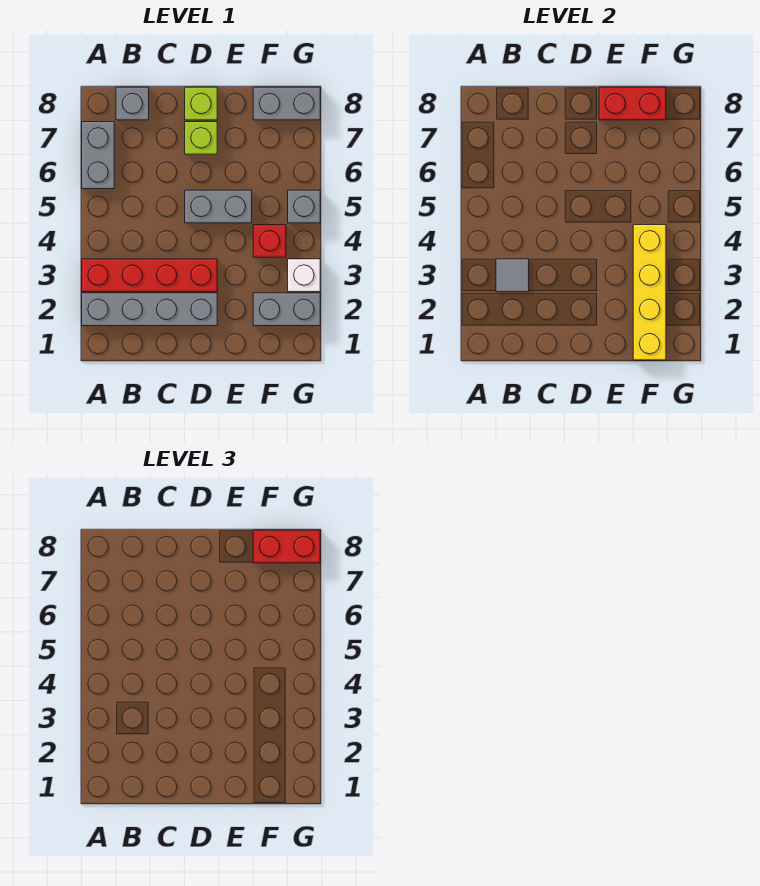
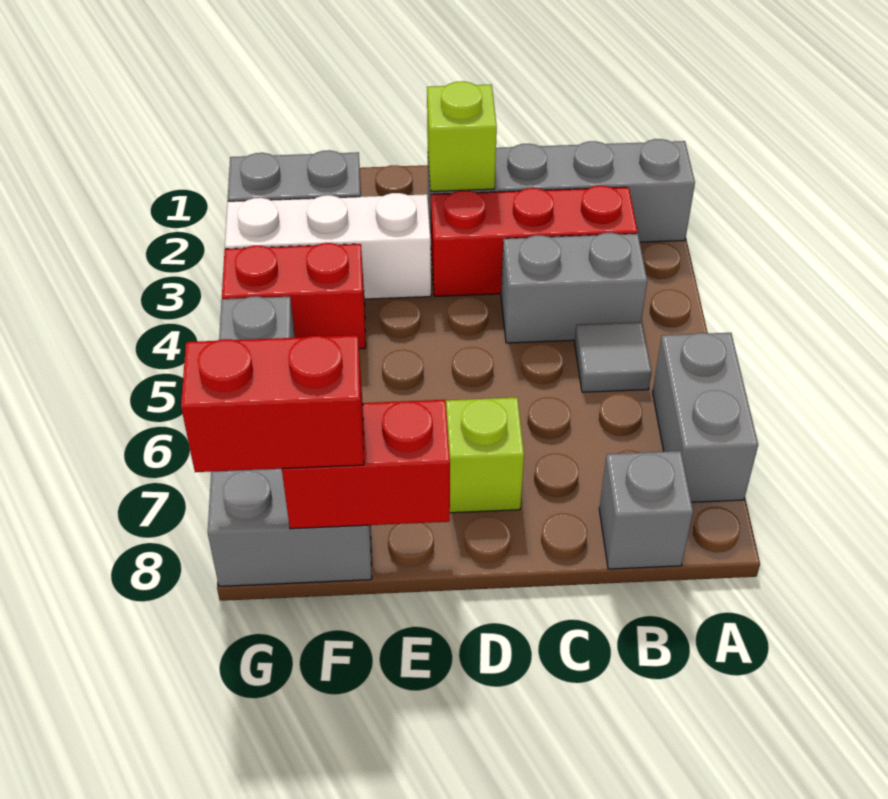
red 1x4 brick [82,259,217,292] -> red 1x3 brick [431,186,638,296]
grey 1x1 tile [496,259,529,292] -> grey 1x1 tile moved to [575,322,651,392]
grey 1x2 brick [185,190,252,223] -> grey 1x2 brick moved to [501,233,647,343]
lime 1x1 brick [185,87,217,120] -> lime 1x1 brick moved to [427,81,497,191]
yellow 1x4 brick [633,225,666,360] -> none
red 1x1 brick [253,225,286,257] -> red 1x2 brick [222,243,366,349]
white 1x1 brick [288,259,320,292] -> white 1x3 brick [225,193,431,299]

